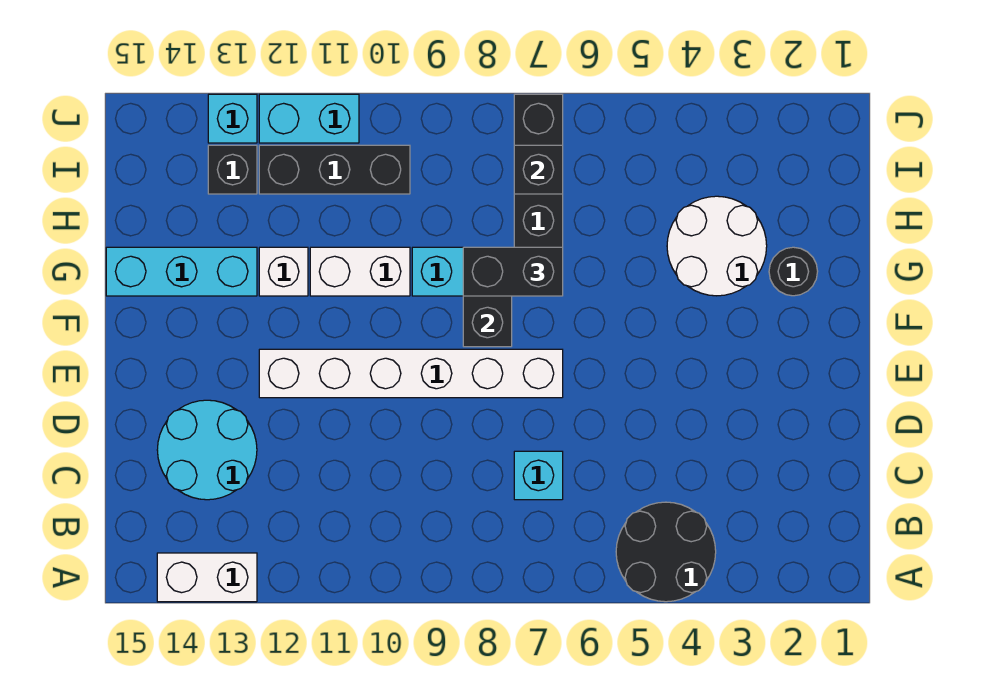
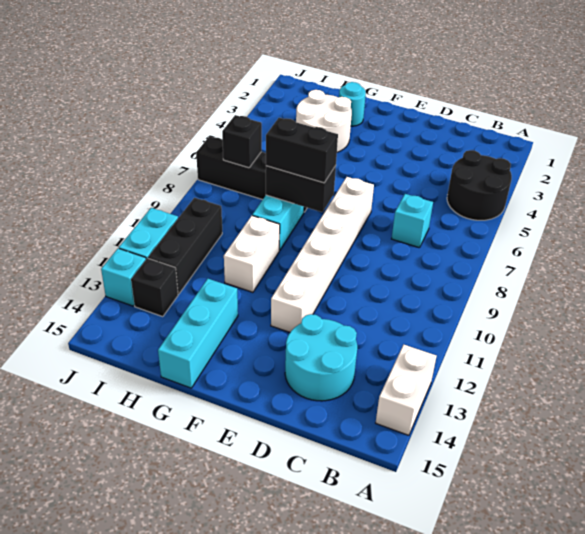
black 1x1 round brick [769,247,818,296] -> cyan 1x1 round brick [339,82,366,126]
black 1x2 brick [463,247,563,296] -> black 1x2 brick turned to [266,118,338,183]
white 1x1 brick [259,247,308,296] -> none

